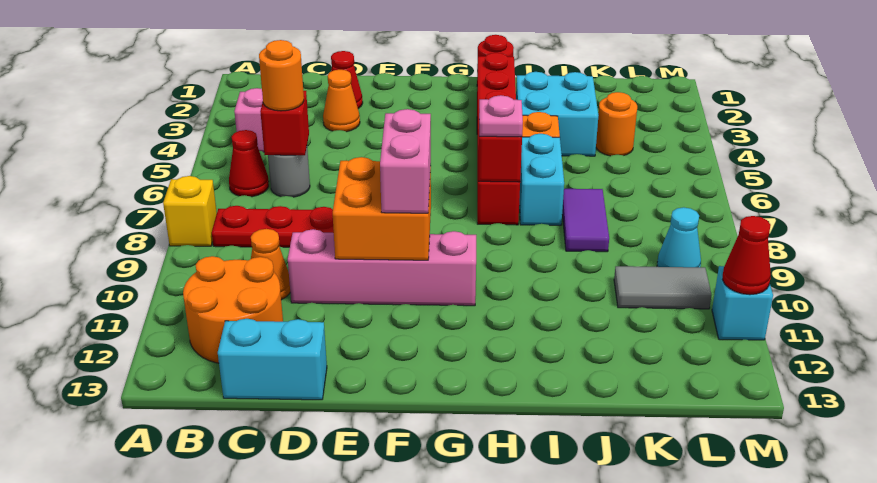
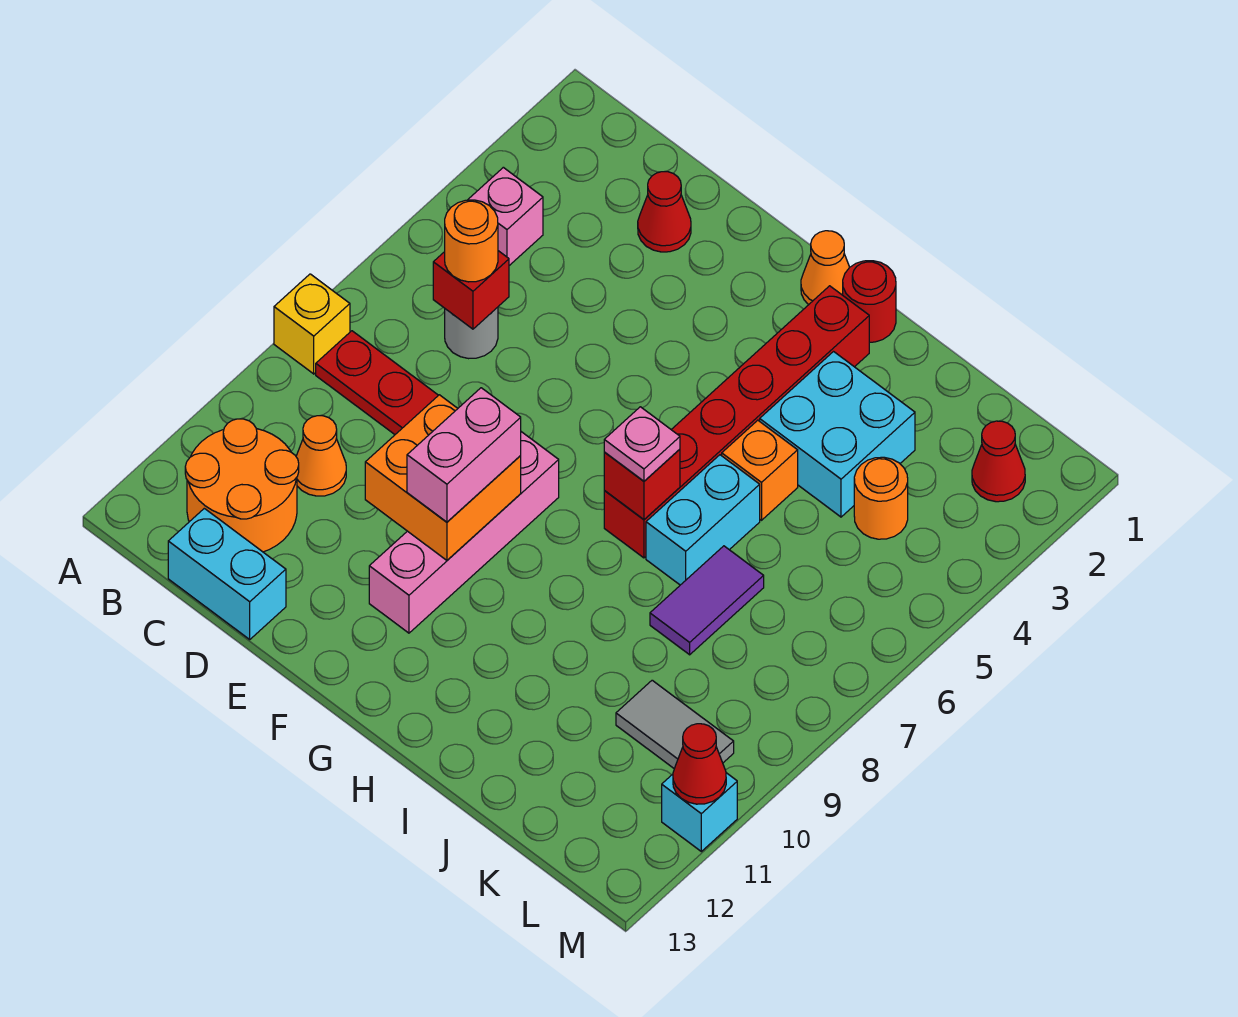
red 1x1 cone [229,130,269,197] -> red 1x1 cone moved to [972,421,1025,502]
orange 1x1 cone [323,70,360,132] -> orange 1x1 cone moved to [801,231,850,305]
pink 1x4 brick [288,229,476,306] -> pink 1x4 brick turned to [369,432,559,633]
cyan 1x1 cone [657,207,701,267] -> none

